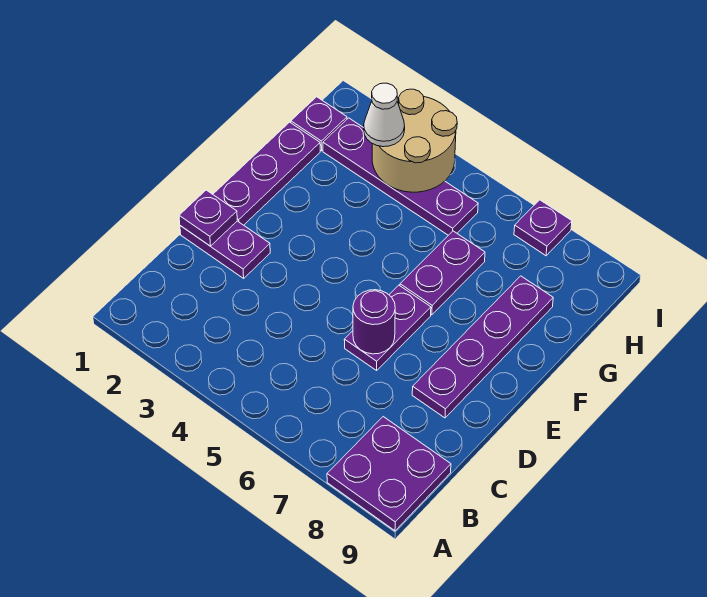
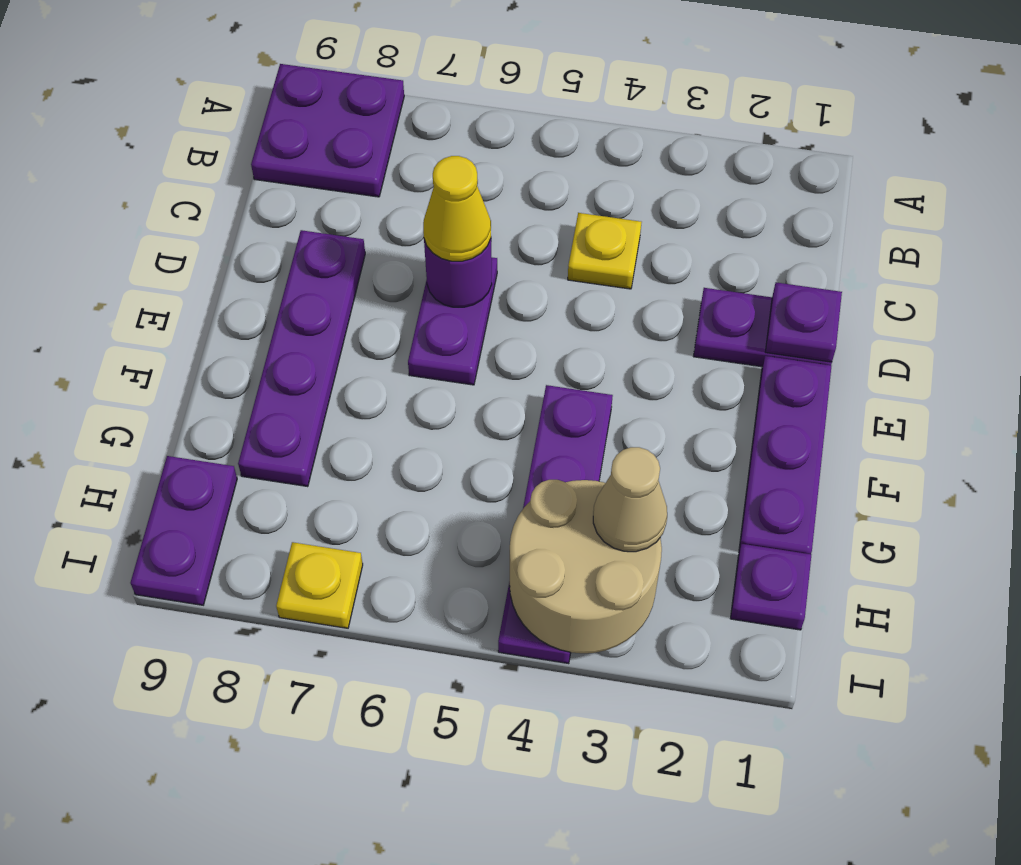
none -> yellow 1x1 plate [568,213,642,289]
none -> yellow 1x1 cone [423,156,491,261]
purple 1x2 plate [400,231,485,315] -> purple 1x2 plate moved to [130,456,237,605]
purple 1x4 plate [323,118,478,235] -> purple 1x4 plate turned to [498,385,613,664]
white 1x1 cone [364,83,405,147] -> tan 1x1 cone [593,447,667,552]
purple 1x1 plate [514,200,572,256] -> yellow 1x1 plate [276,542,363,628]

